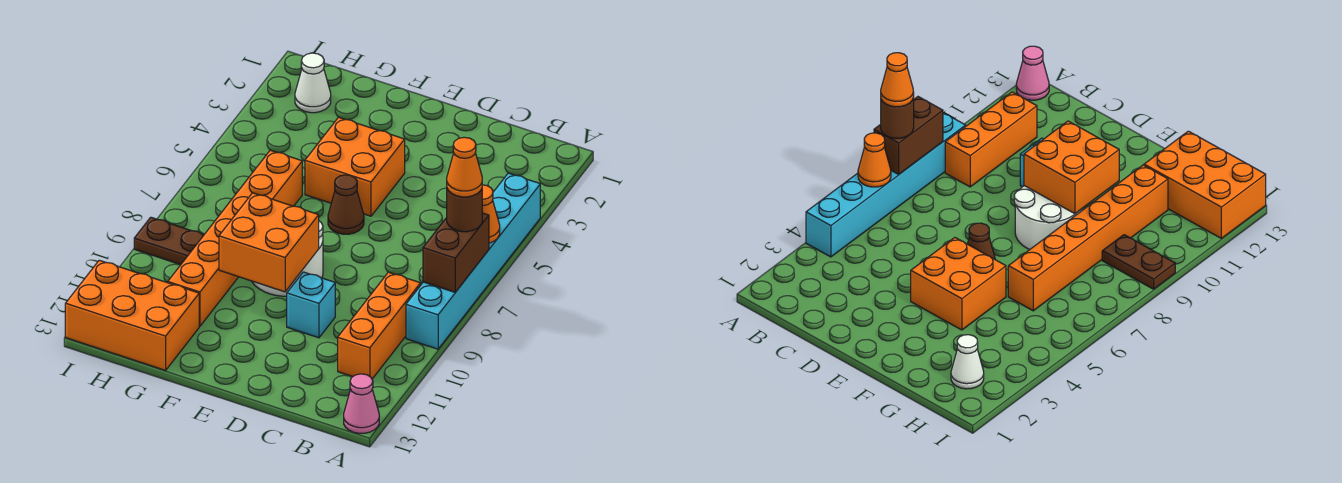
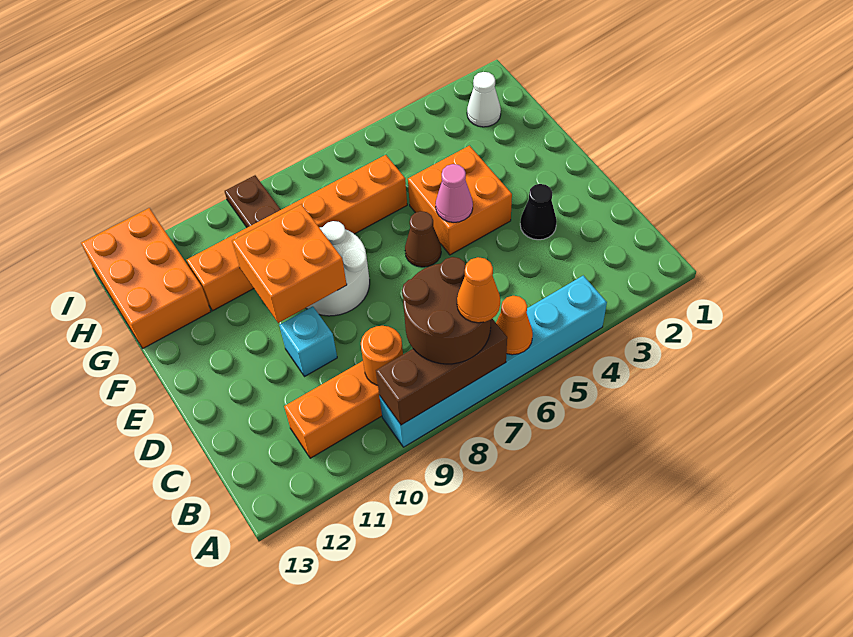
brown 1x2 brick [423,213,489,292] -> brown 1x3 brick [376,319,507,425]
brown 1x1 round brick [447,189,482,232] -> brown 2x2 round brick [402,257,491,364]
pink 1x1 cone [344,374,379,433] -> pink 1x1 cone moved to [436,164,473,222]
none -> orange 1x1 round brick [361,326,403,385]
none -> black 1x1 cone [520,184,557,240]

